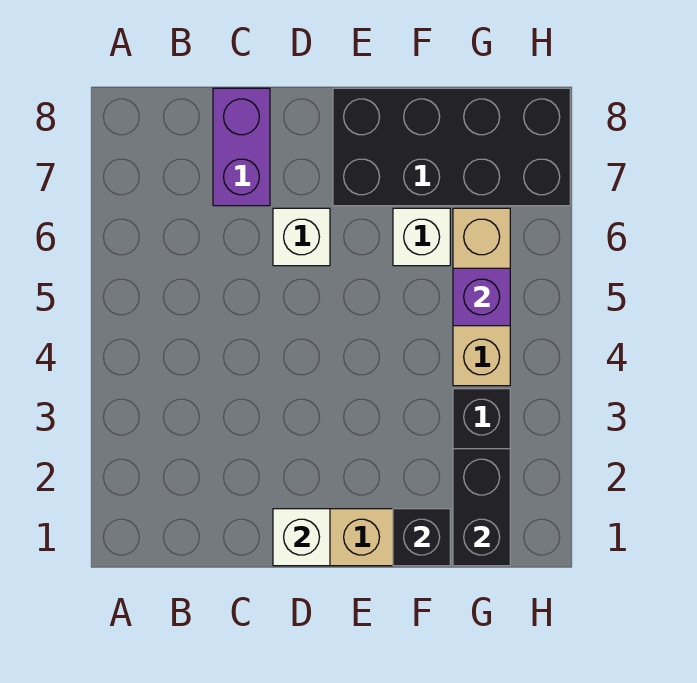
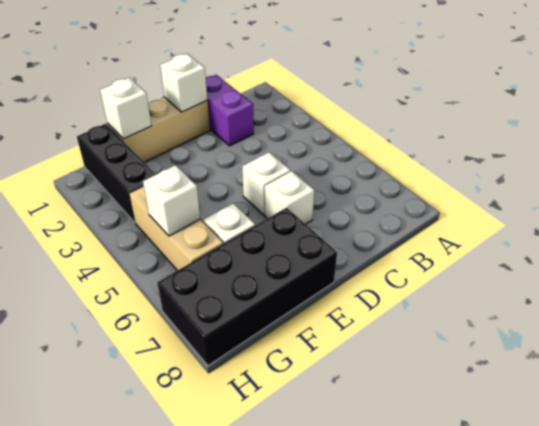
purple 1x2 brick [213,88,270,206] -> purple 1x2 brick moved to [206,75,254,146]
none -> white 1x1 brick [242,152,291,215]
black 1x1 brick [393,509,450,566] -> white 1x1 brick [100,78,152,139]
black 1x2 brick [453,449,510,566] -> none
purple 1x1 brick [453,268,510,326] -> white 1x1 brick [143,165,200,236]

